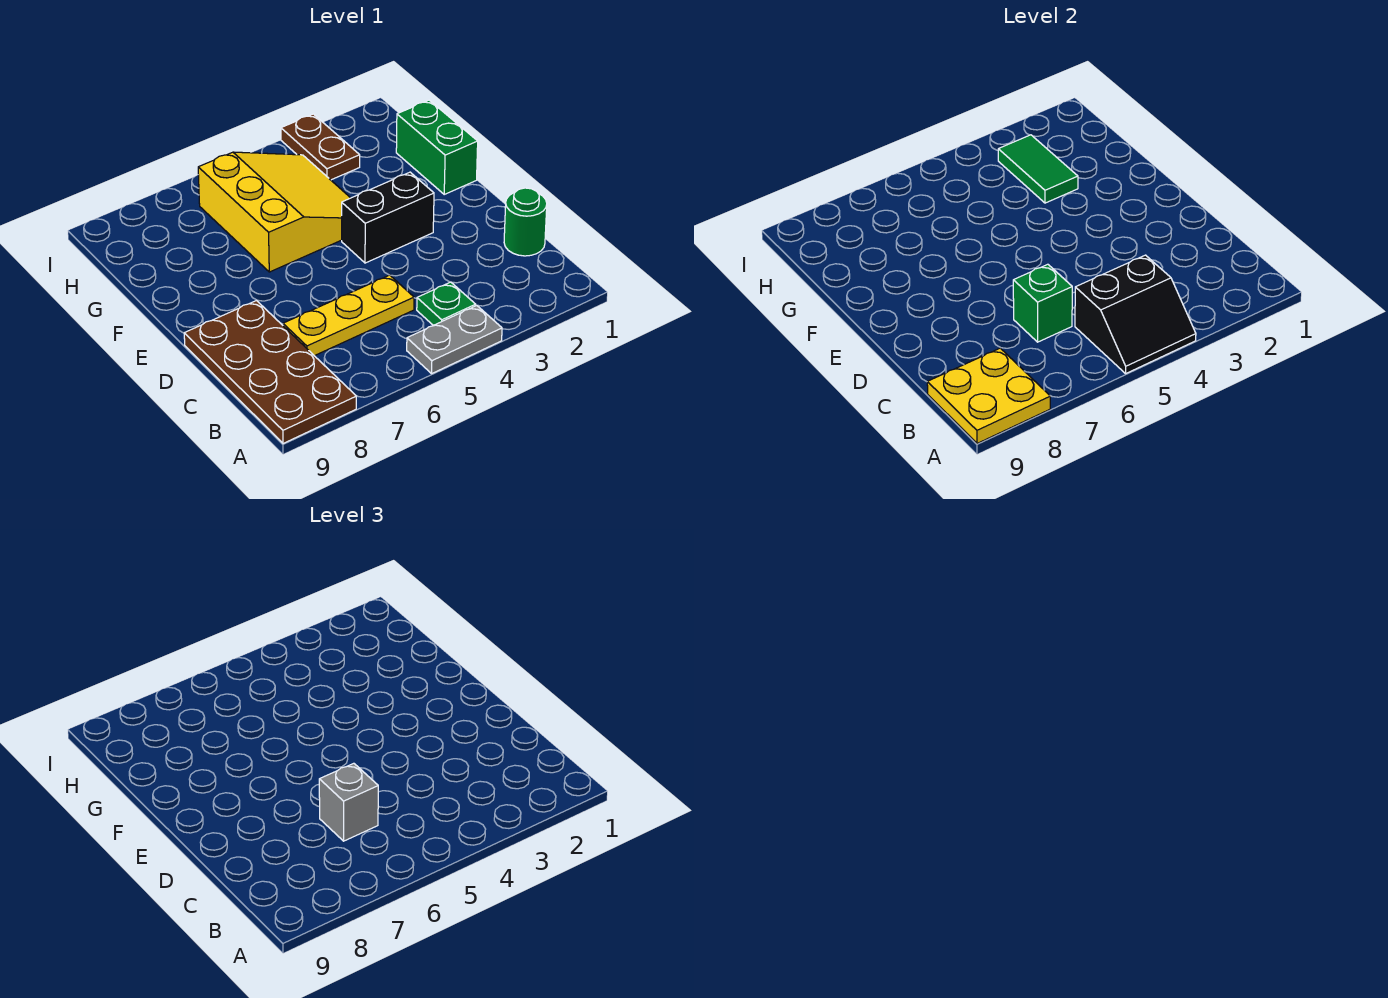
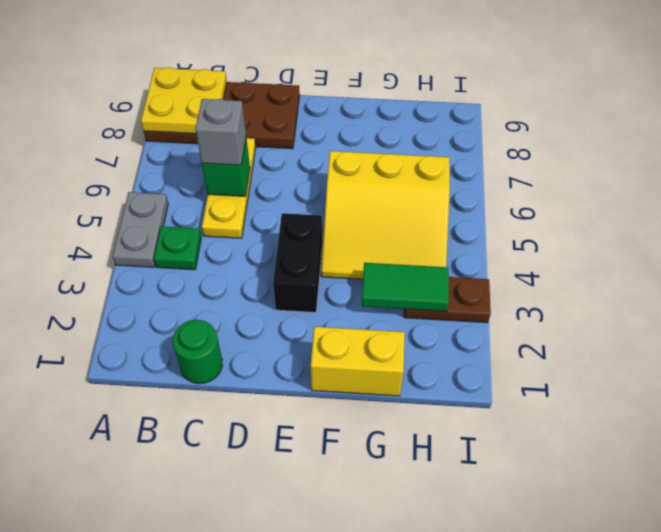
black 2x2 slope [1075,255,1196,373] -> none
green 1x2 brick [396,100,478,194] -> yellow 1x2 brick [311,327,405,396]

